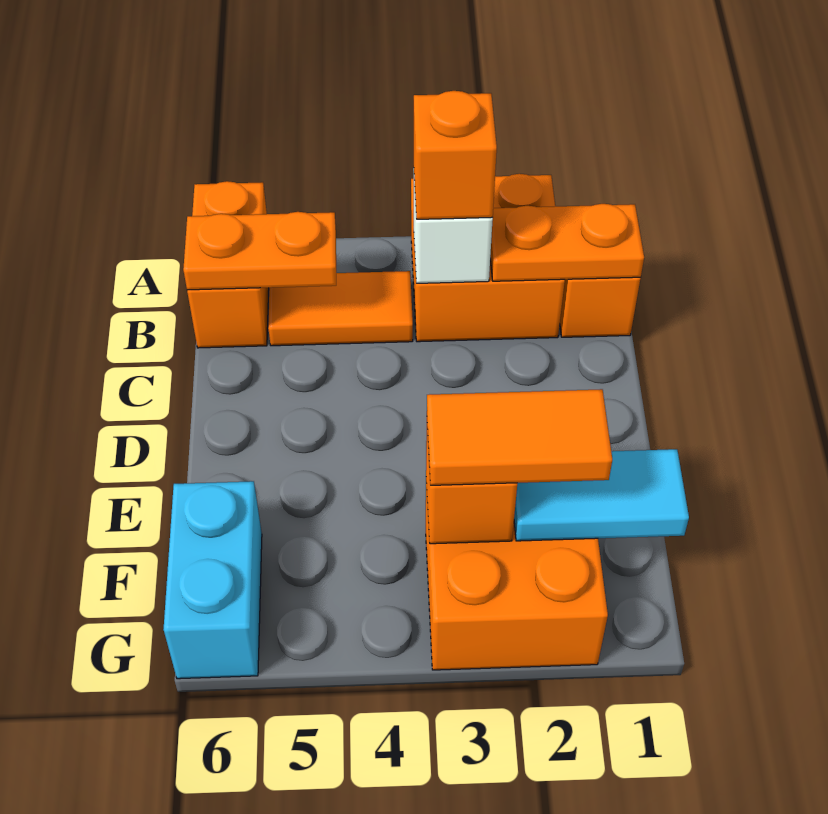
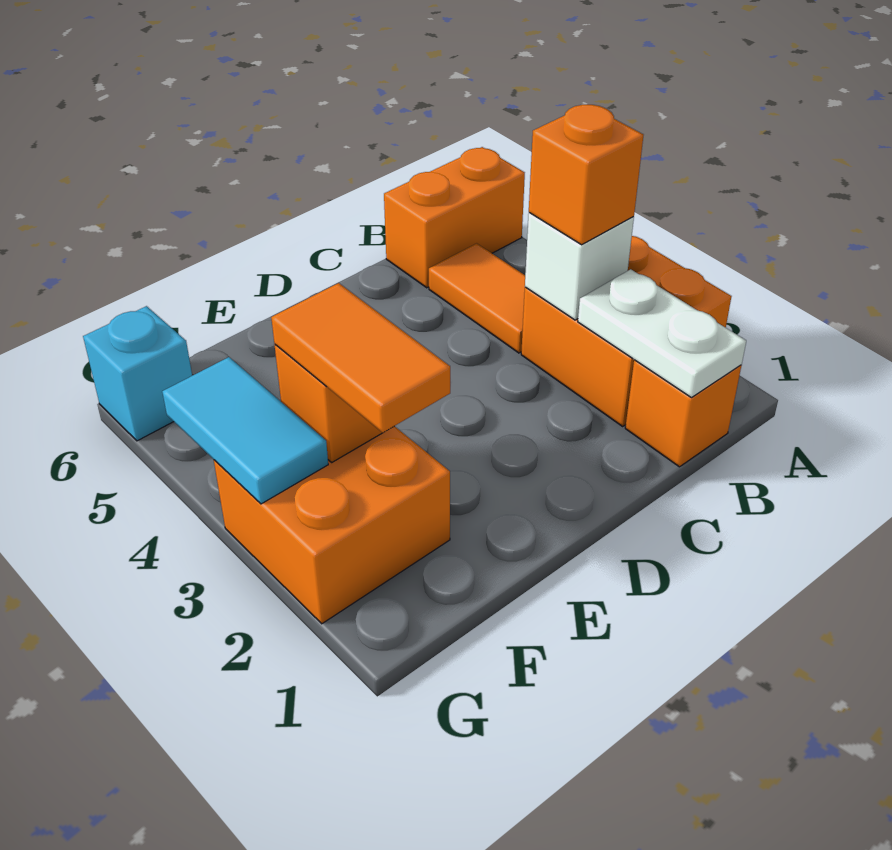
orange 1x2 plate [490,204,644,281] -> white 1x2 plate [578,269,746,398]
orange 1x2 plate [183,212,336,290] -> none
cyan 1x2 tile [514,449,689,541] -> cyan 1x2 tile moved to [162,357,328,504]
cyan 1x2 brick [163,481,262,679] -> cyan 1x1 brick [83,306,192,441]

